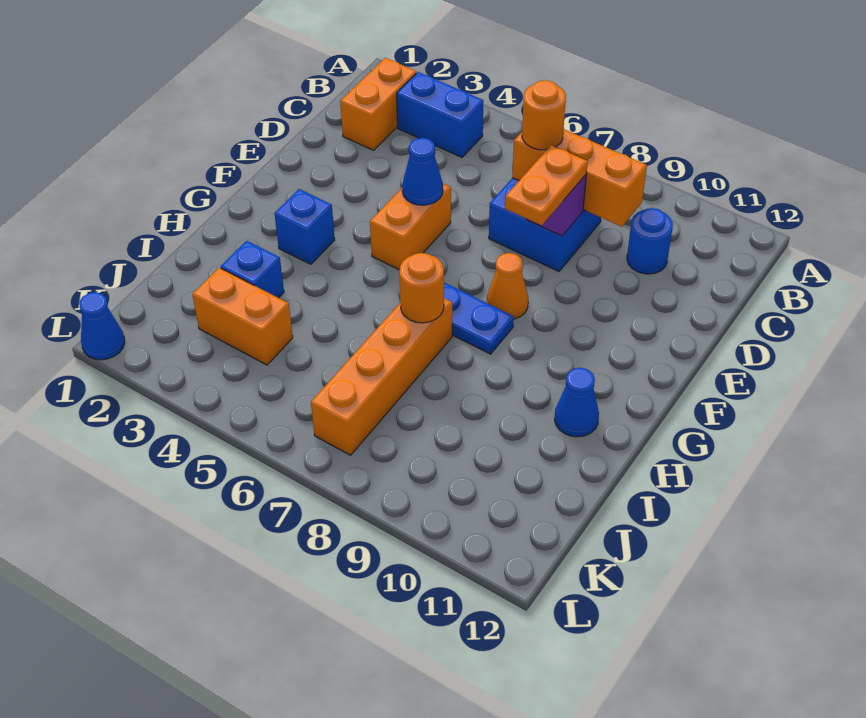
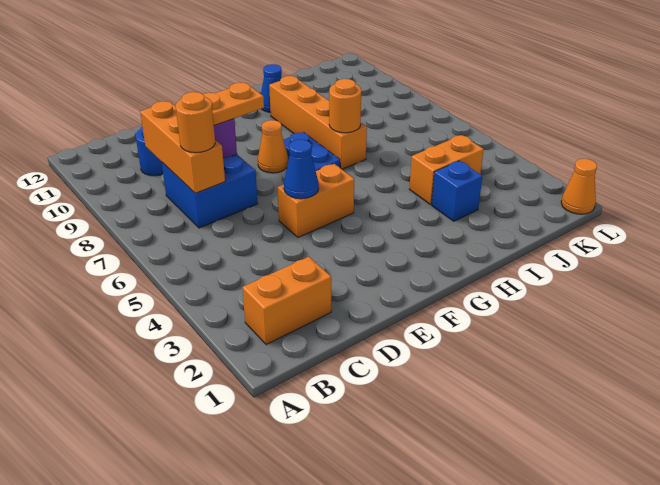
blue 1x2 brick [397,72,483,157] -> none
blue 1x1 brick [274,189,335,264] -> none
orange 1x4 brick [311,298,452,455] -> orange 1x4 brick turned to [269,76,367,169]
orange 1x2 brick [192,268,293,365] -> orange 1x2 brick turned to [409,135,484,205]
blue 1x1 cone [79,292,125,360] -> orange 1x1 cone [561,159,597,214]

